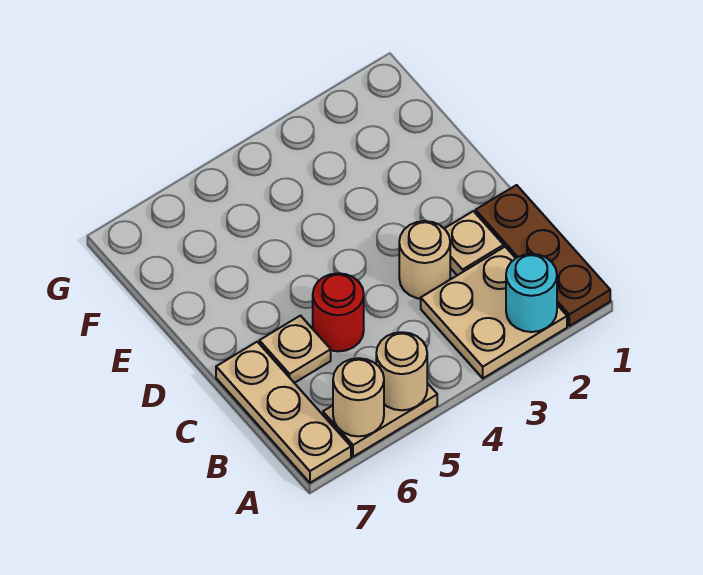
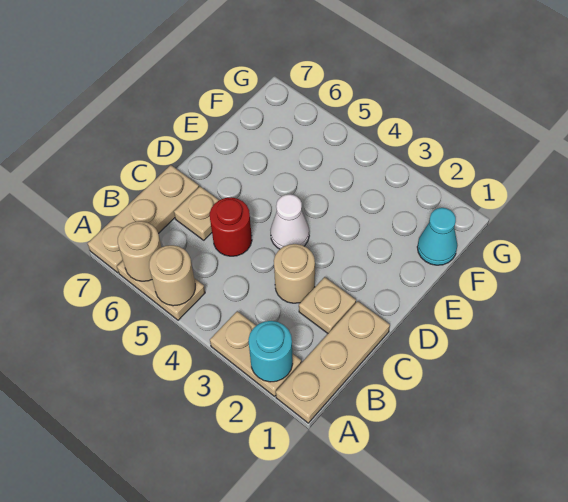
brown 1x3 plate [476,185,610,326] -> tan 1x3 plate [276,301,390,423]
tan 2x2 plate [421,247,567,378] -> tan 1x2 plate [210,311,301,396]
none -> white 1x1 cone [270,194,309,249]
none -> cyan 1x1 cone [417,208,457,265]

